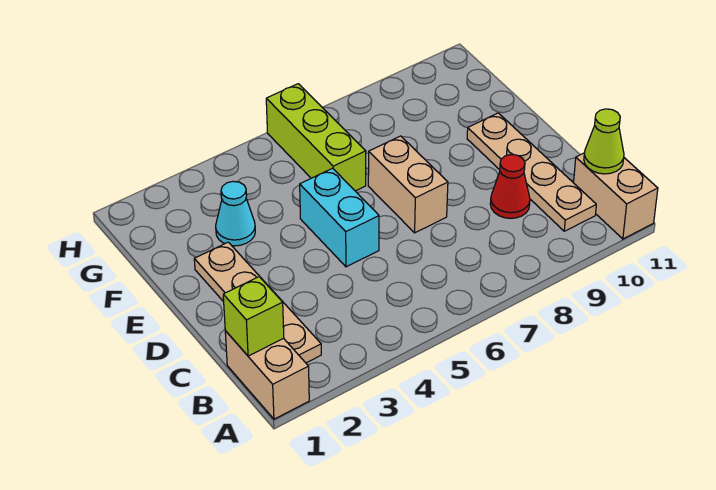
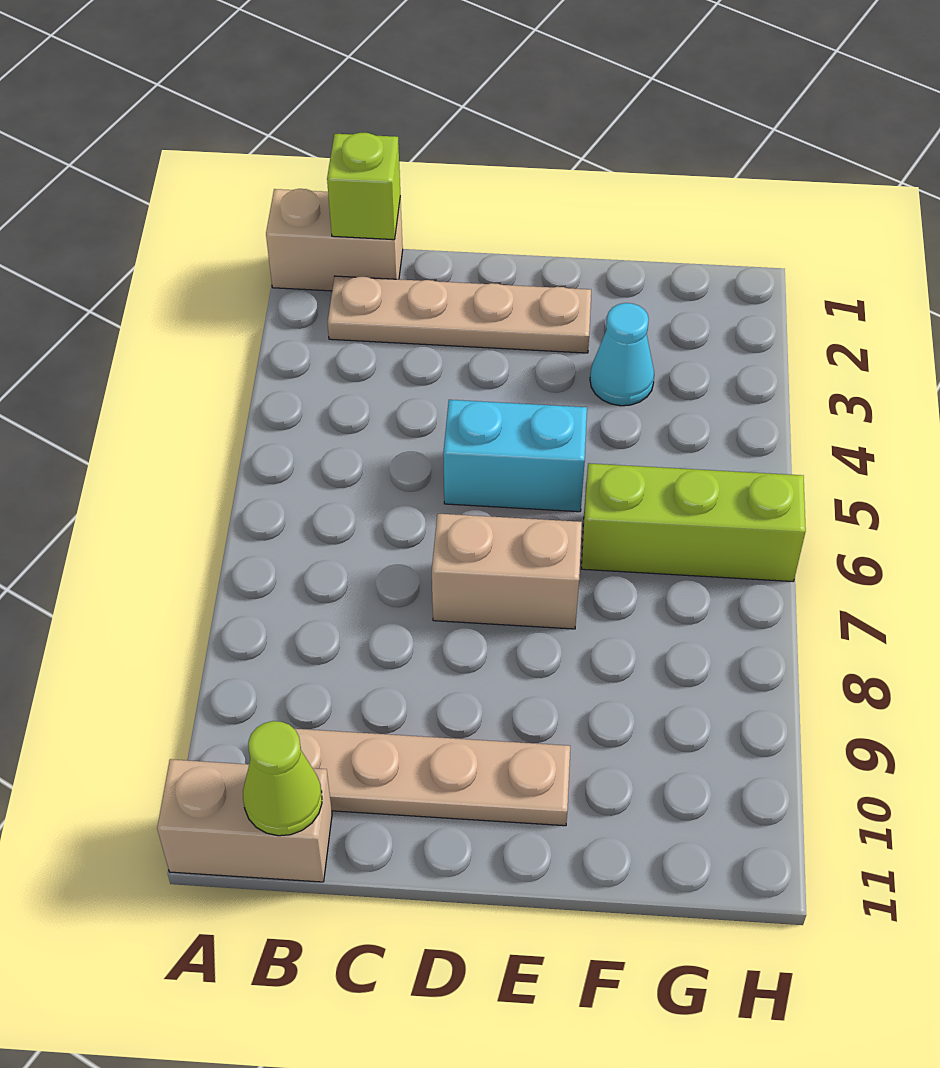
red 1x1 cone [490,155,530,218] -> none

